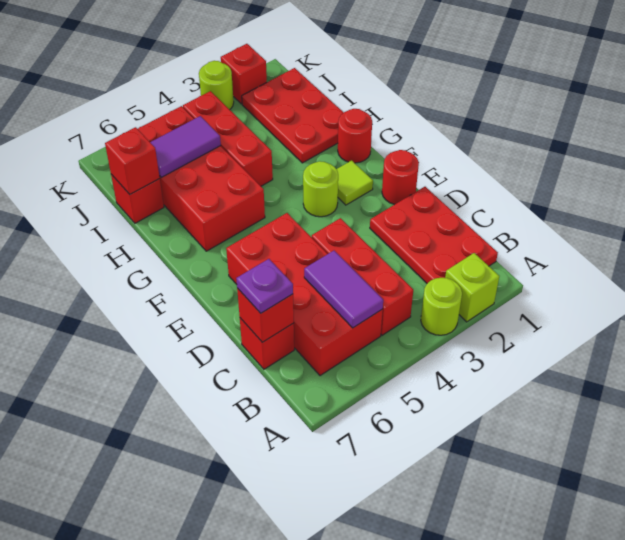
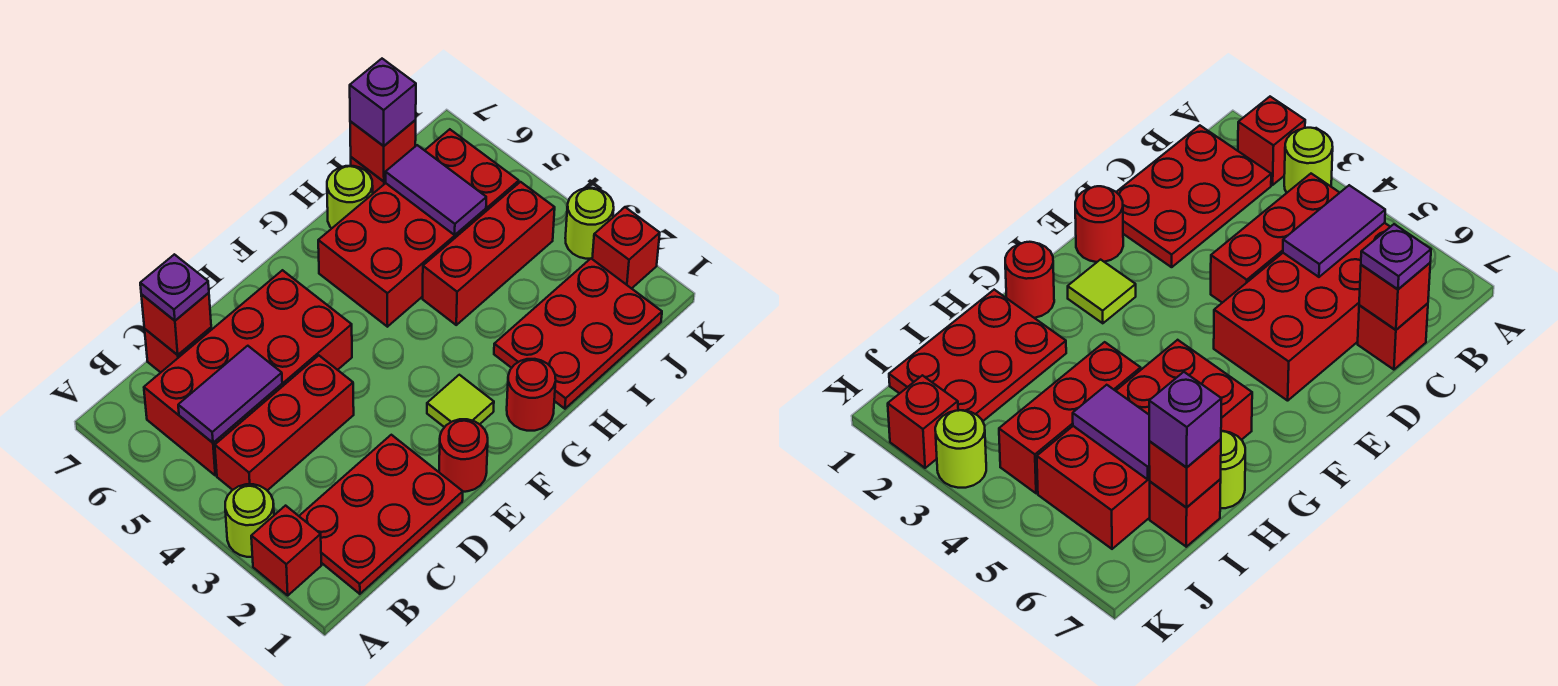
lime 1x1 brick [445,253,499,322] -> red 1x1 brick [251,506,322,595]
lime 1x1 round brick [303,161,338,217] -> lime 1x1 round brick moved to [327,166,373,228]
none -> purple 1x1 brick [350,59,416,146]

